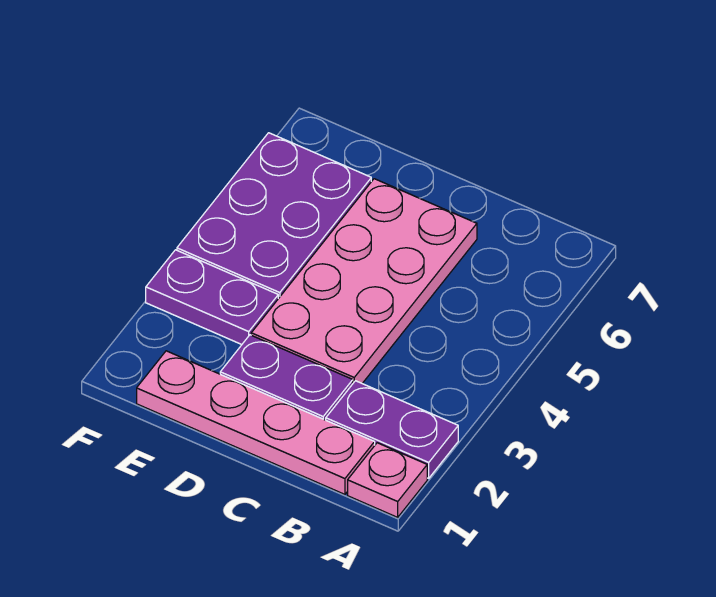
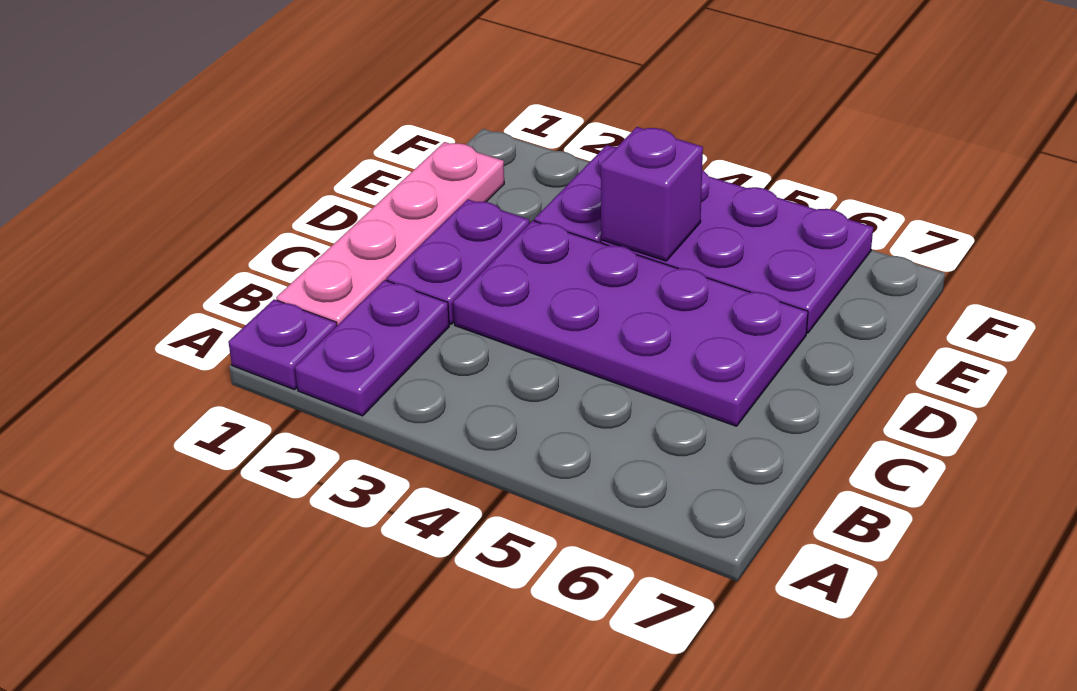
pink 1x1 plate [348,443,427,517] -> purple 1x1 plate [228,299,337,390]
pink 2x4 plate [251,179,477,383] -> purple 2x4 plate [453,221,808,426]
none -> purple 1x1 brick [601,127,703,261]

